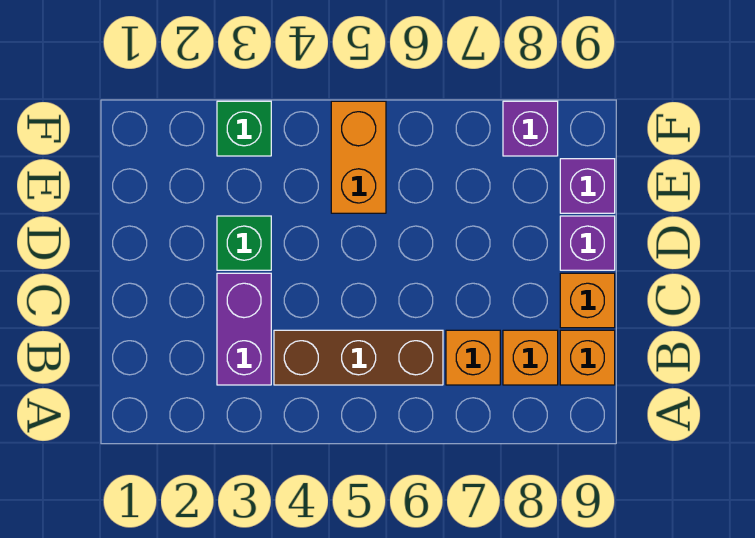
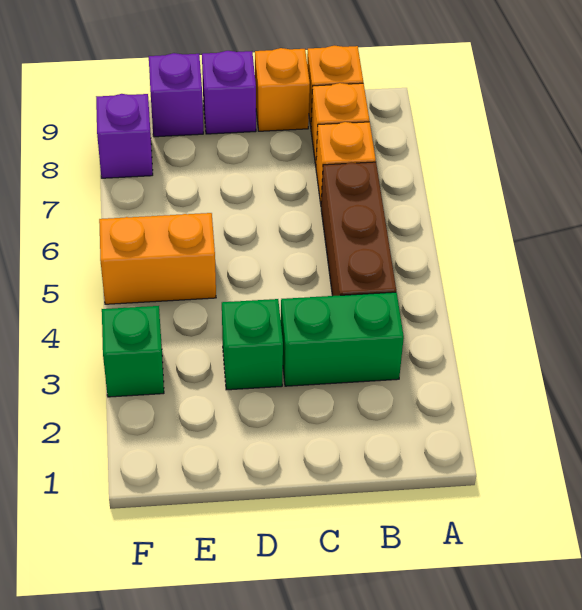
purple 1x2 brick [217,273,271,385] -> green 1x2 brick [281,292,404,386]

